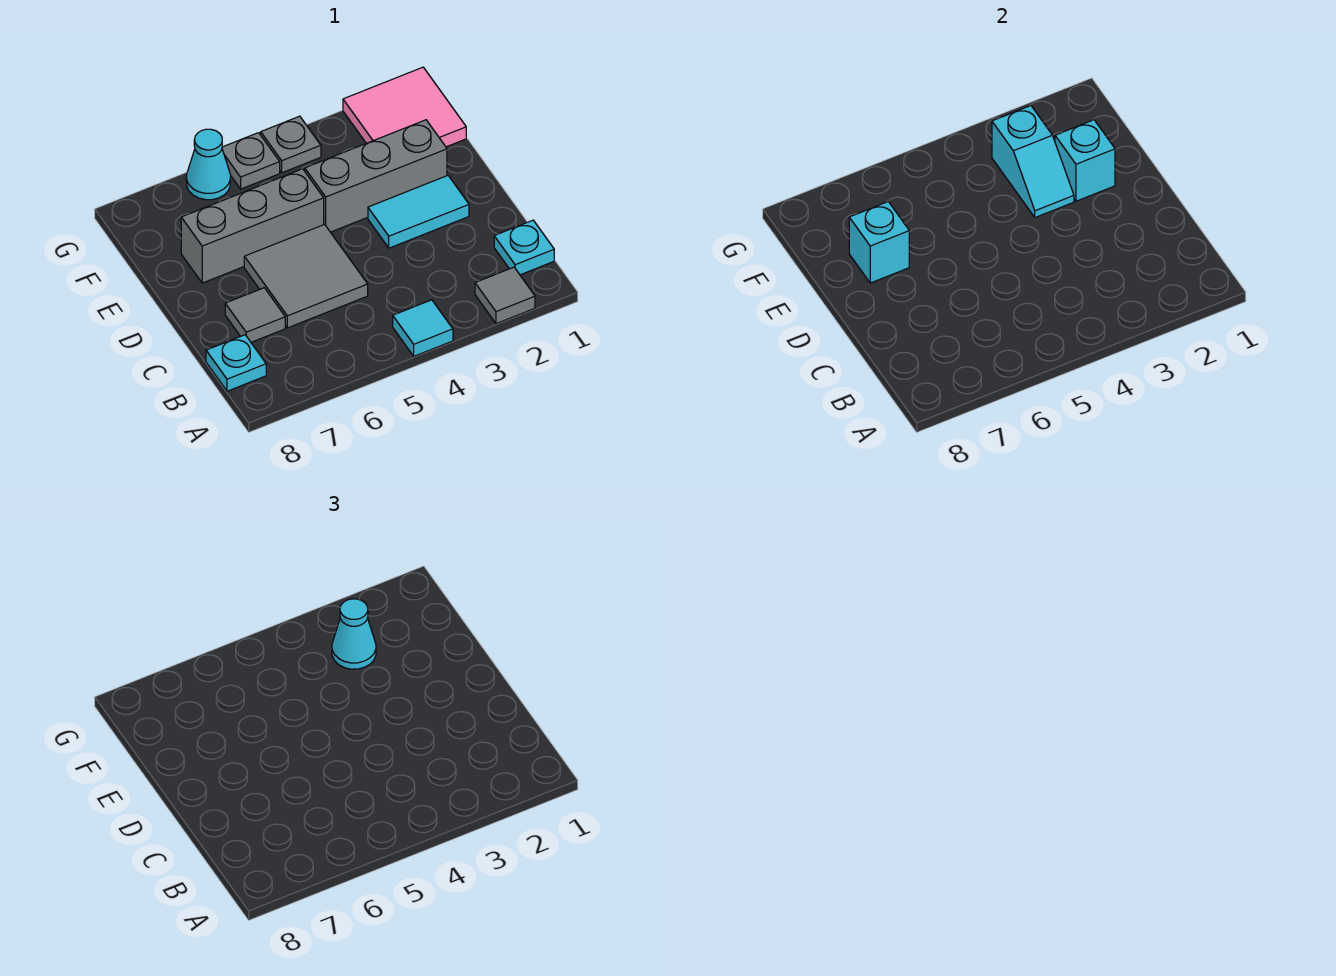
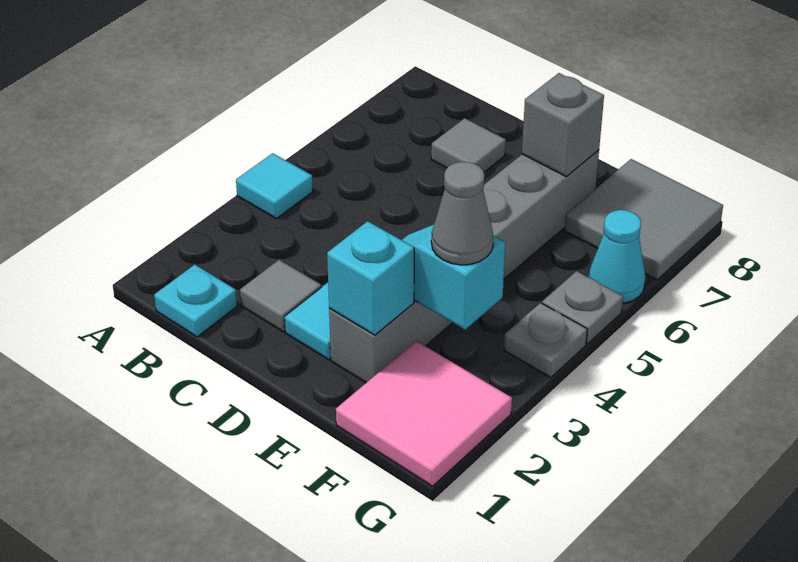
grey 1x1 tile [475,267,535,324] -> grey 1x1 tile moved to [240,260,321,332]
cyan 1x1 plate [206,335,266,391] -> none
grey 2x2 tile [244,224,368,328] -> grey 2x2 tile moved to [565,159,723,280]
cyan 1x1 brick [849,202,909,283] -> grey 1x1 brick [522,73,604,176]
cyan 1x1 cone [332,599,376,669] -> grey 1x1 cone [431,162,493,265]

